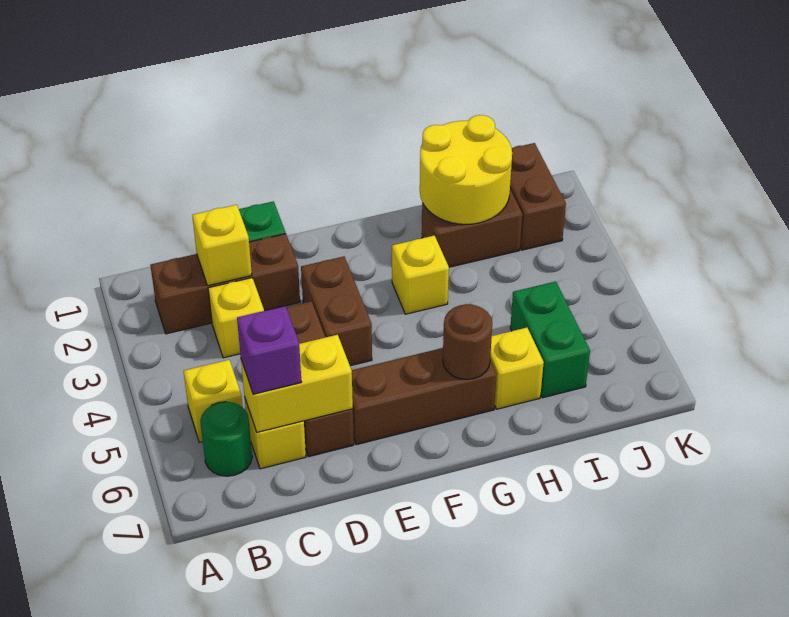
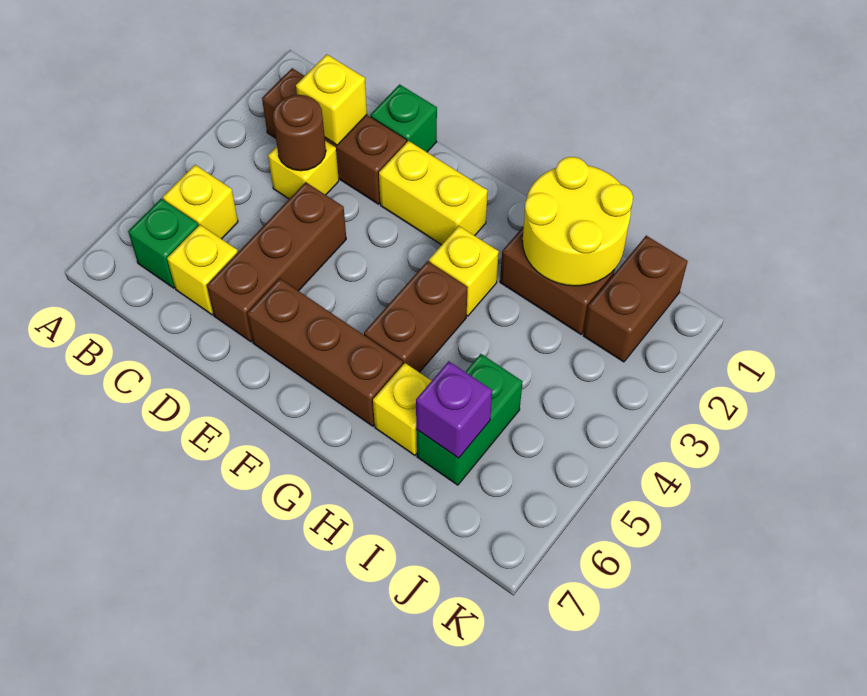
green 1x1 round brick [200,402,252,476] -> green 1x1 brick [128,199,199,288]
yellow 1x2 brick [241,335,353,432] -> yellow 1x2 brick moved to [379,141,488,245]
purple 1x1 brick [237,306,301,394] -> purple 1x1 brick moved to [416,361,492,458]
brown 1x2 brick [301,256,372,366] -> brown 1x2 brick moved to [364,261,468,372]
brown 1x1 round brick [443,304,492,380] -> brown 1x1 round brick moved to [273,95,326,171]

